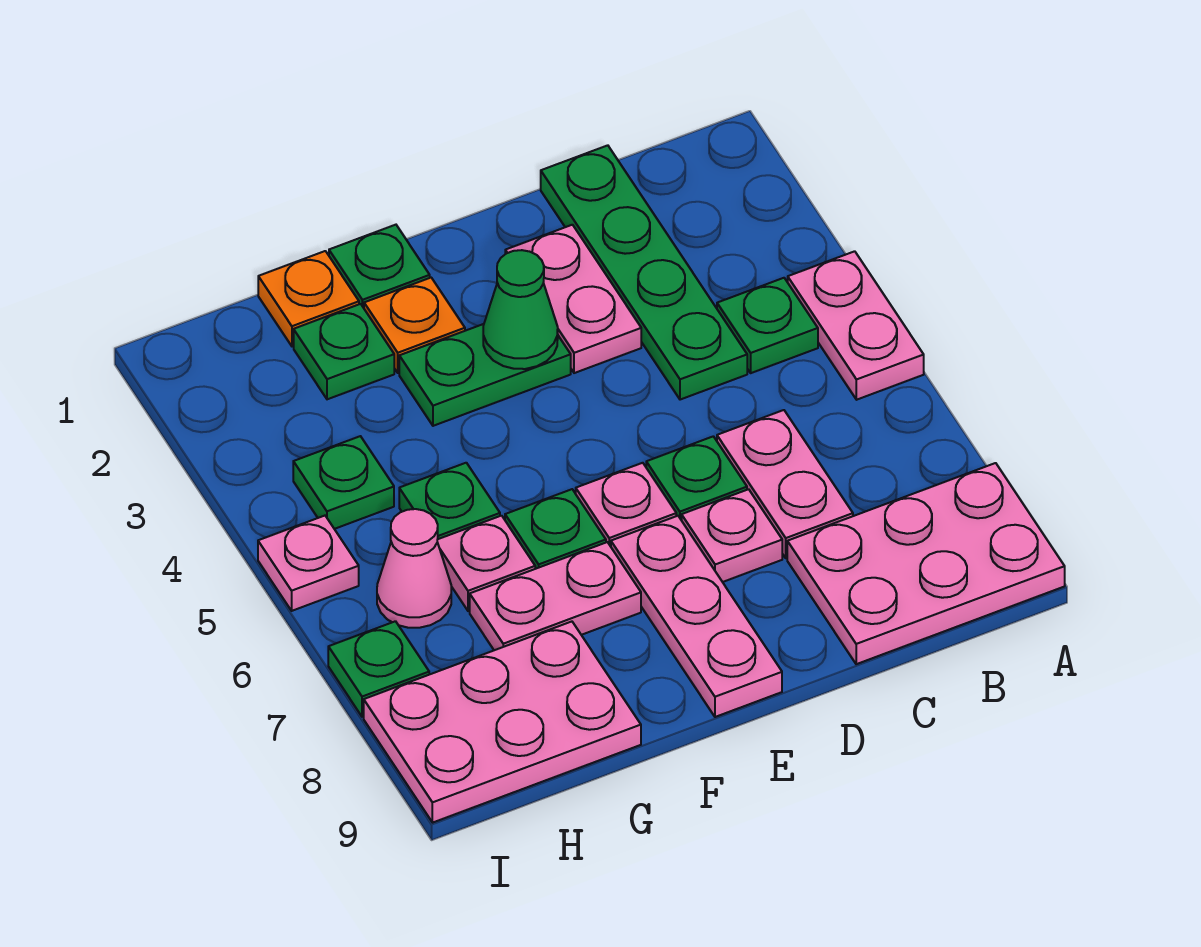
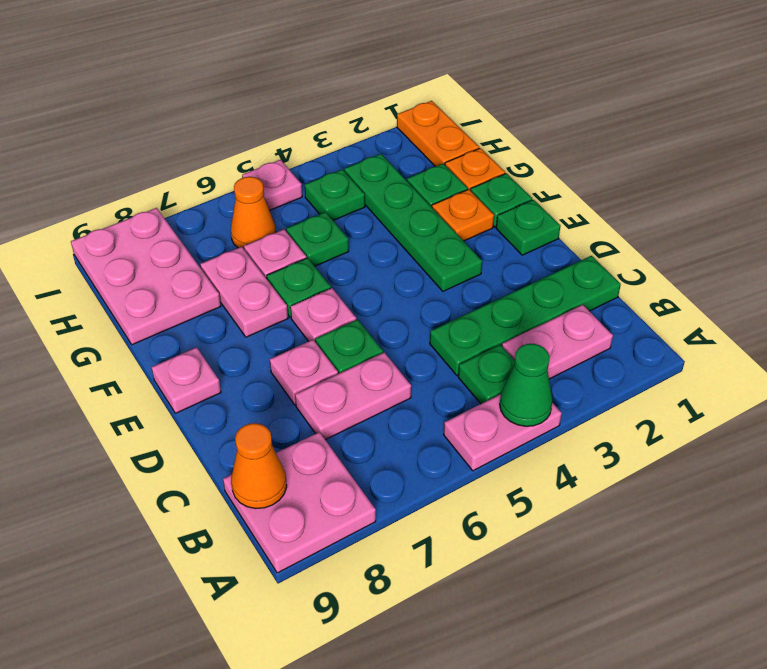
pink 2x3 plate [787,463,1065,664] -> pink 2x2 plate [223,432,376,573]
none -> orange 1x1 cone [231,423,287,509]
pink 1x2 plate [505,225,641,373] -> pink 1x2 plate moved to [502,305,613,379]
green 1x2 plate [399,324,571,426] -> green 1x4 plate [344,154,482,291]
green 1x1 cone [483,250,558,369] -> green 1x1 cone moved to [500,344,553,426]
pink 1x3 plate [611,516,782,717] -> pink 1x1 plate [151,347,221,413]
none -> orange 1x2 plate [397,101,479,167]
pink 1x1 cone [377,509,451,628] -> orange 1x1 cone [231,177,276,249]
green 1x1 plate [328,621,429,717] -> green 1x1 plate moved to [496,200,560,255]

